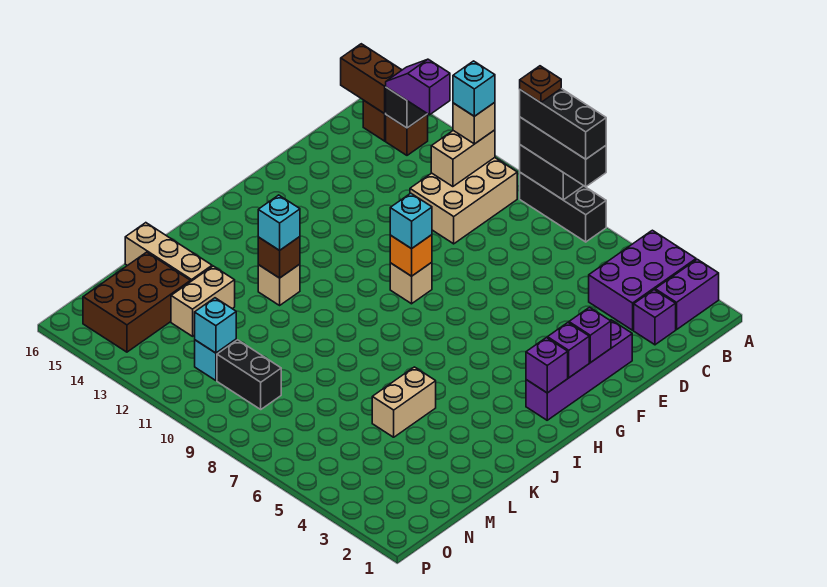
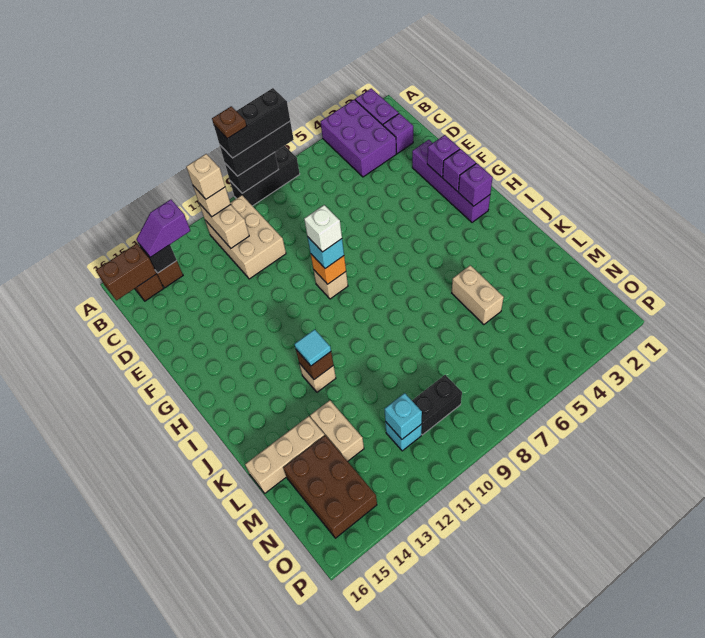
cyan 1x1 brick [453,61,495,116] -> tan 1x1 brick [186,154,225,199]
none -> white 1x1 brick [304,205,342,252]
cyan 1x1 brick [258,195,300,250] -> cyan 1x1 tile [294,329,331,366]

